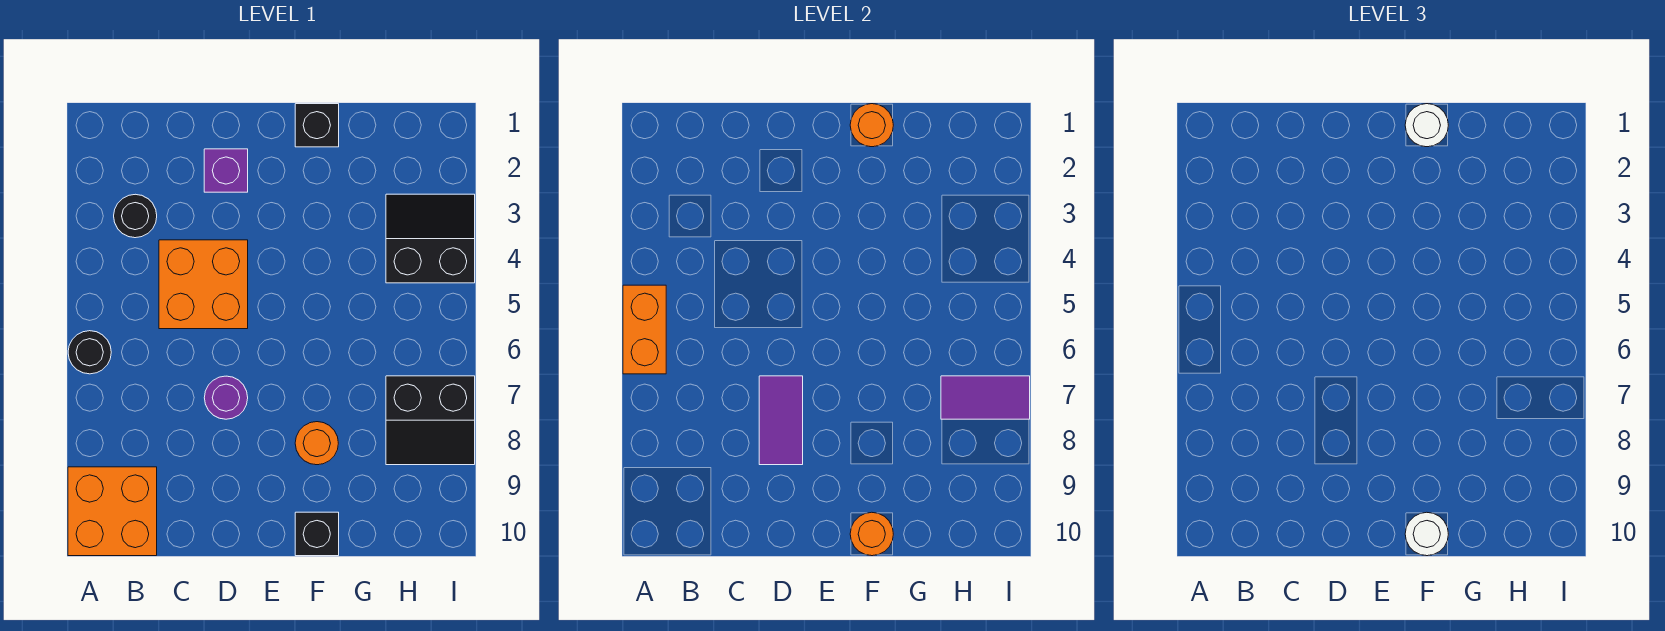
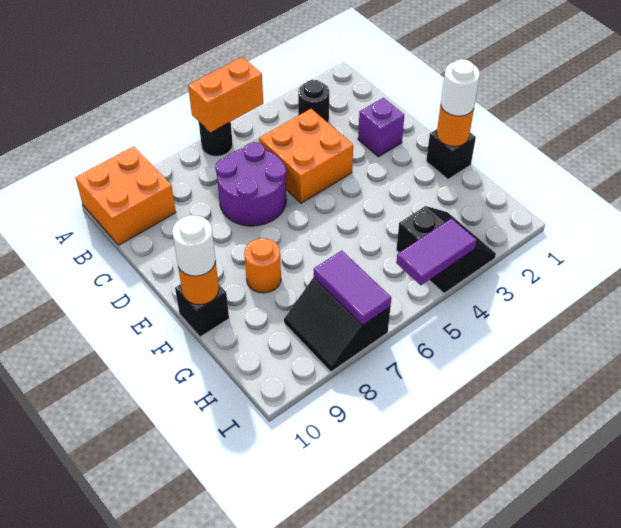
purple 1x1 round brick [204,376,248,419] -> purple 2x2 round brick [215,142,286,226]
purple 1x2 tile [759,376,803,465] -> purple 1x2 tile moved to [396,219,476,285]

